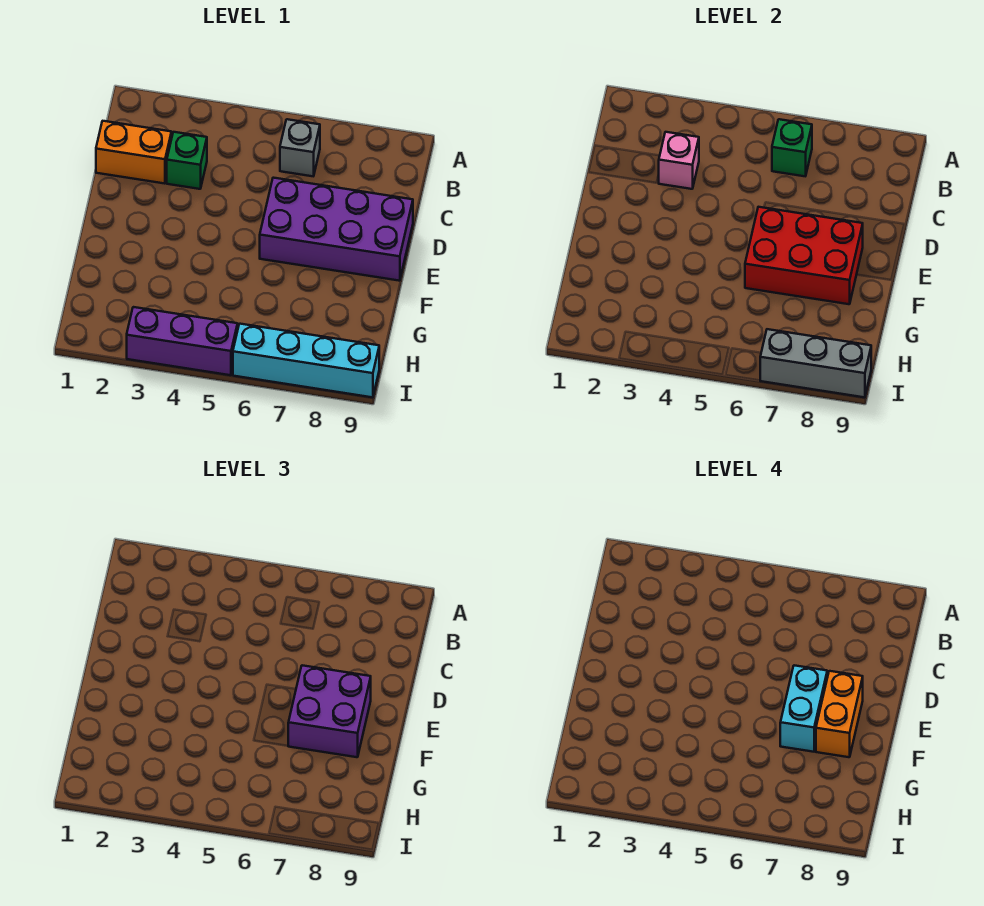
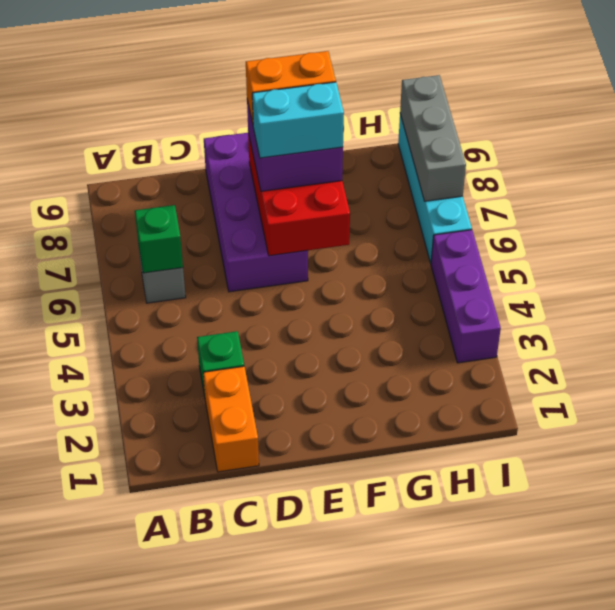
pink 1x1 brick [659,132,699,189] -> none

